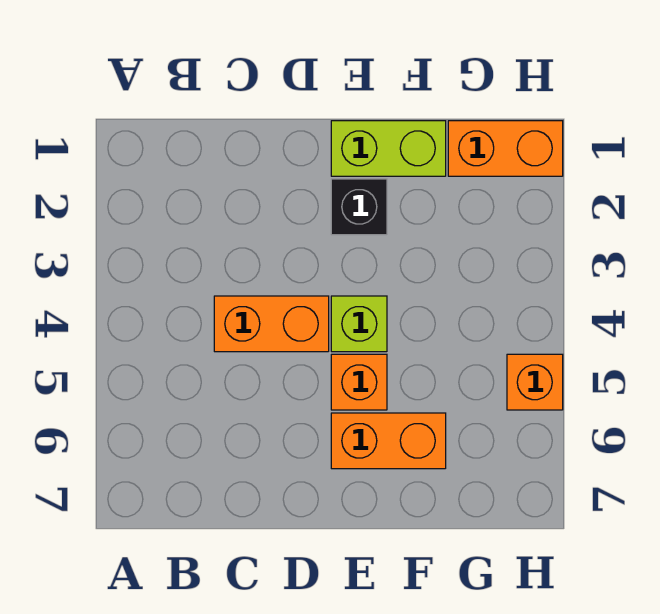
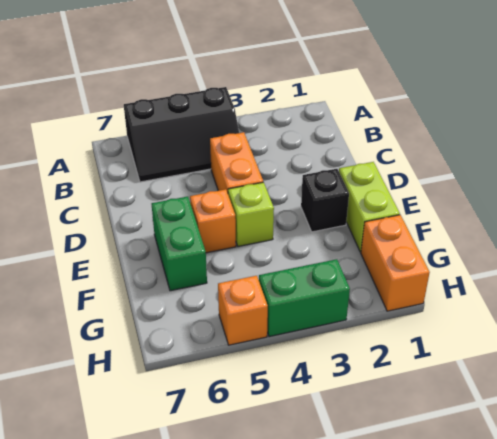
none -> black 2x3 slope [124,87,239,182]
orange 1x2 brick [331,413,446,469] -> green 1x2 brick [152,197,207,291]
none -> green 1x2 brick [259,259,350,337]

